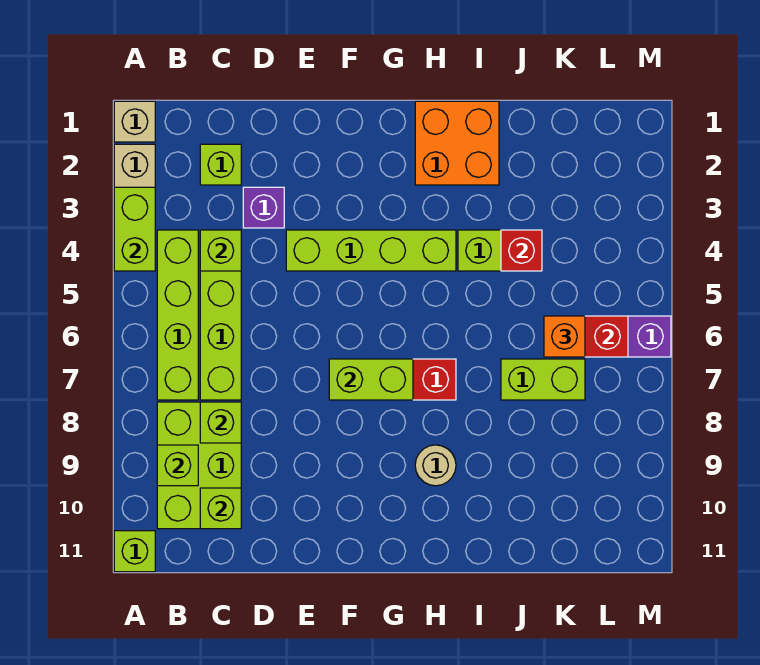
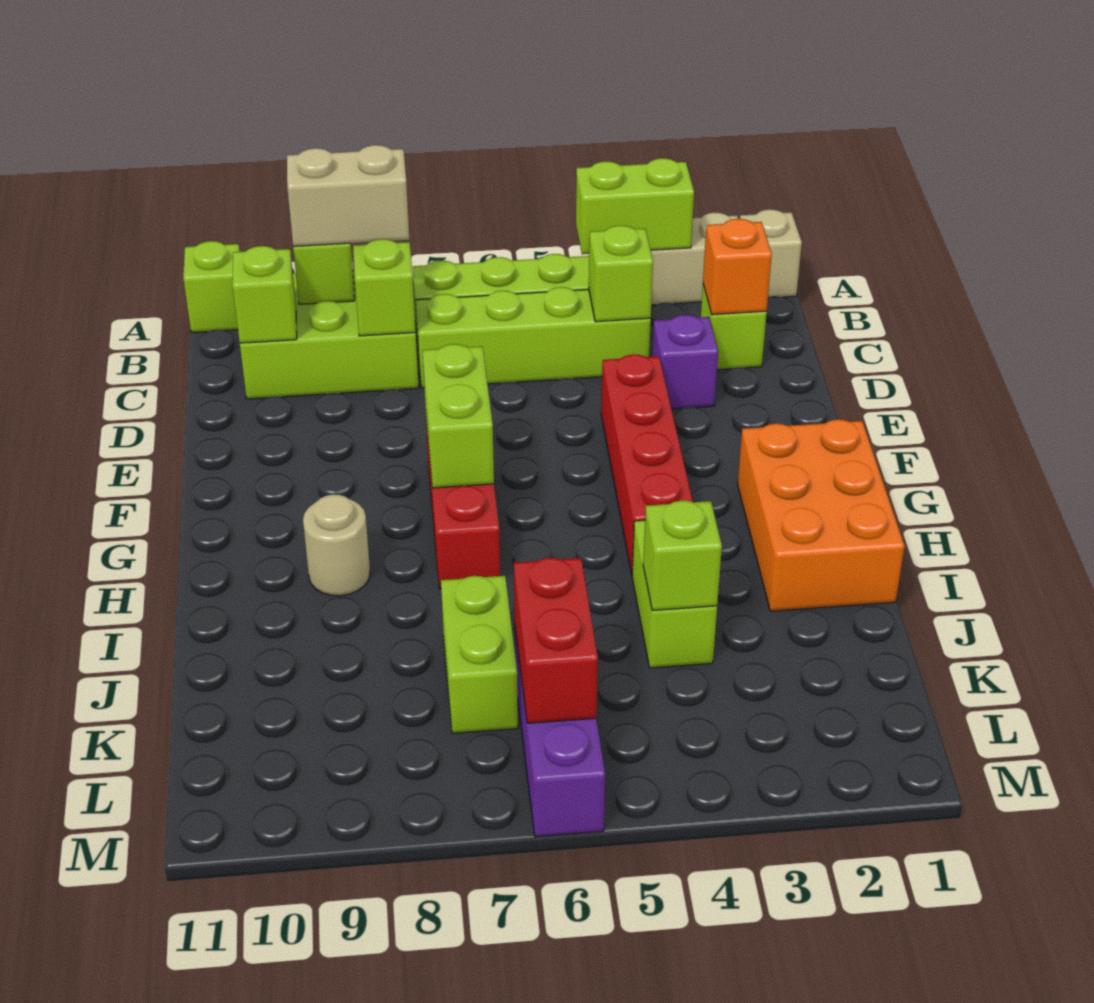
none -> tan 1x2 brick [287,145,409,246]
lime 1x4 brick [286,230,456,271] -> red 1x4 brick [601,354,693,574]
orange 2x2 brick [415,101,499,185] -> orange 2x3 brick [738,419,905,611]
red 1x1 brick [501,230,542,271] -> lime 1x1 brick [643,500,722,610]
orange 1x1 brick [544,316,585,357] -> orange 1x1 brick moved to [703,219,772,315]

